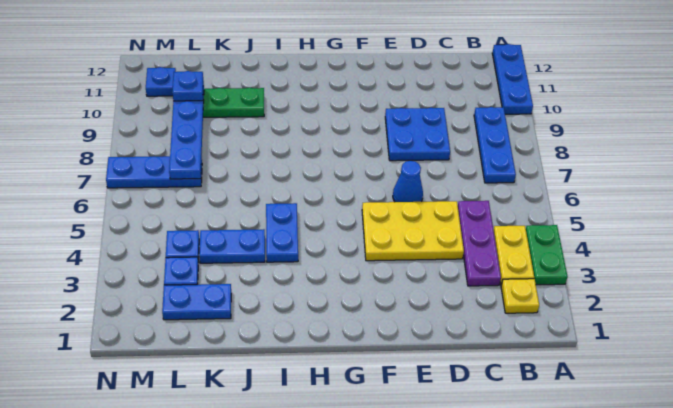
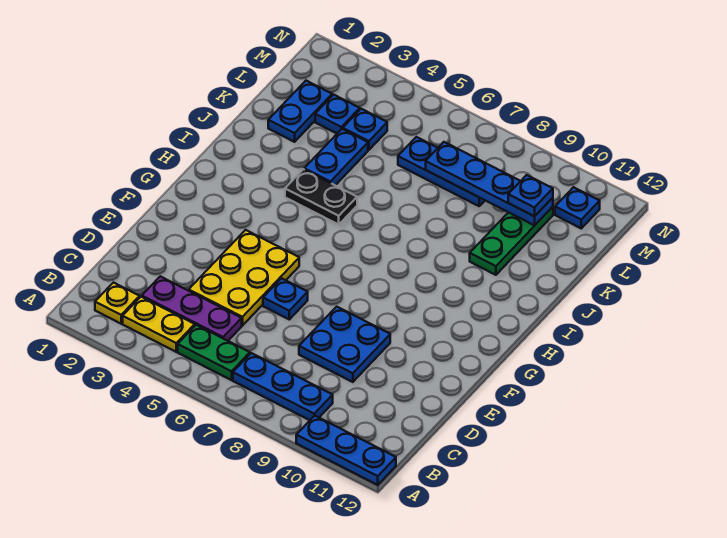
green 1x2 plate [526,225,568,285] -> green 1x2 plate moved to [178,325,250,380]
blue 1x1 cone [393,161,423,202] -> blue 1x1 plate [263,278,308,319]
blue 1x2 plate [266,203,298,262] -> black 1x2 plate [285,169,357,224]
blue 1x3 plate [106,156,202,188] -> blue 1x3 plate turned to [398,137,485,206]

